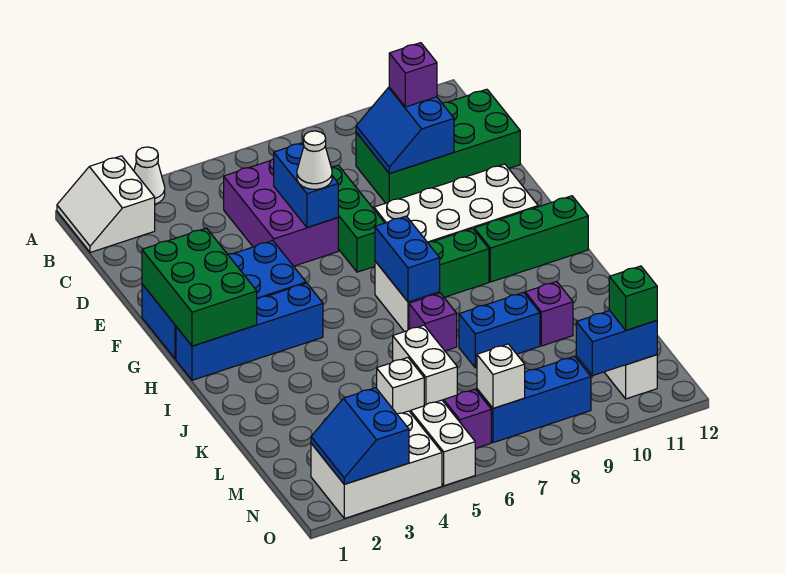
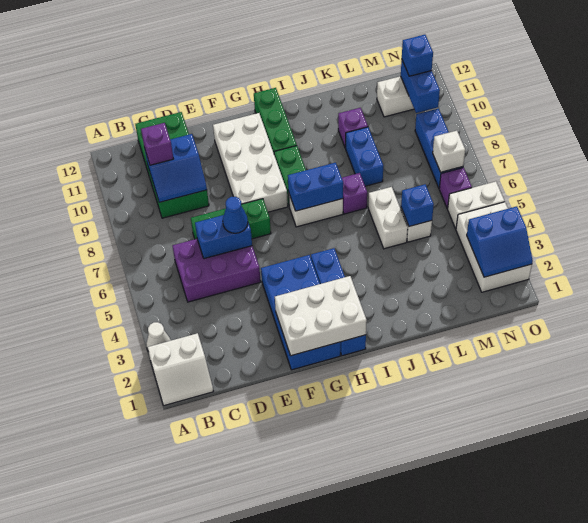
white 1x1 cone [297,131,332,189] -> blue 1x1 cone [223,197,248,233]
green 2x3 brick [142,228,257,346] -> white 2x3 brick [275,276,367,356]
white 1x2 brick [393,325,457,406] -> white 1x2 brick turned to [368,187,408,249]
none -> blue 1x1 brick [401,184,434,227]
green 1x1 brick [609,266,657,330] -> blue 1x1 brick [402,35,433,76]

